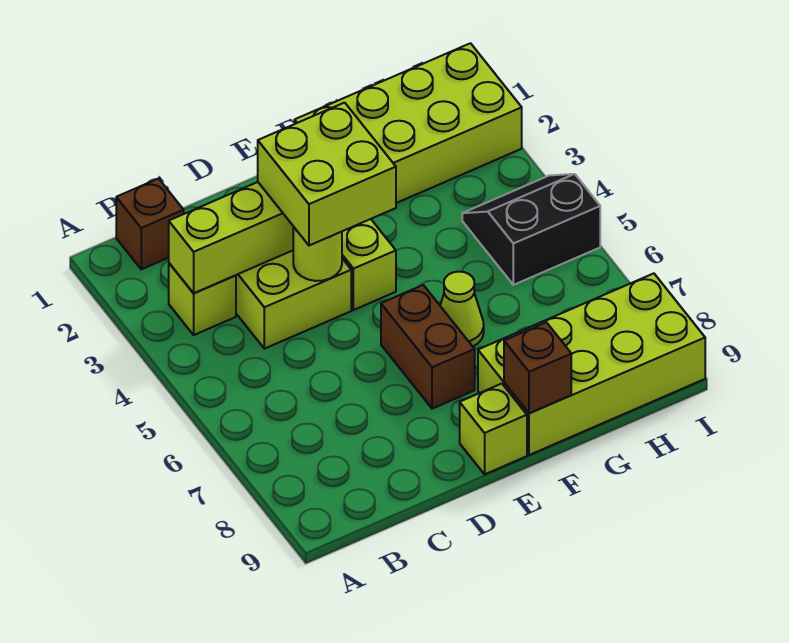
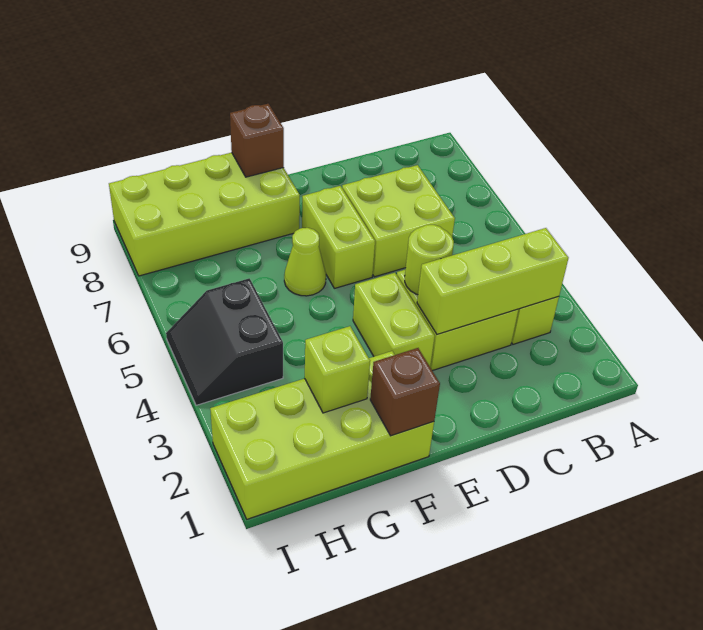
brown 1x1 brick [116,179,184,269] -> brown 1x1 brick moved to [370,348,440,436]
lime 2x2 brick [258,103,396,246] -> lime 2x2 brick moved to [342,165,455,277]
brown 1x2 brick [381,285,475,409] -> lime 1x2 brick [302,186,375,288]
lime 1x1 brick [460,384,527,474] -> lime 1x1 brick moved to [305,326,370,413]
black 2x2 slope [462,174,600,285] -> black 2x2 slope turned to [166,278,283,405]

